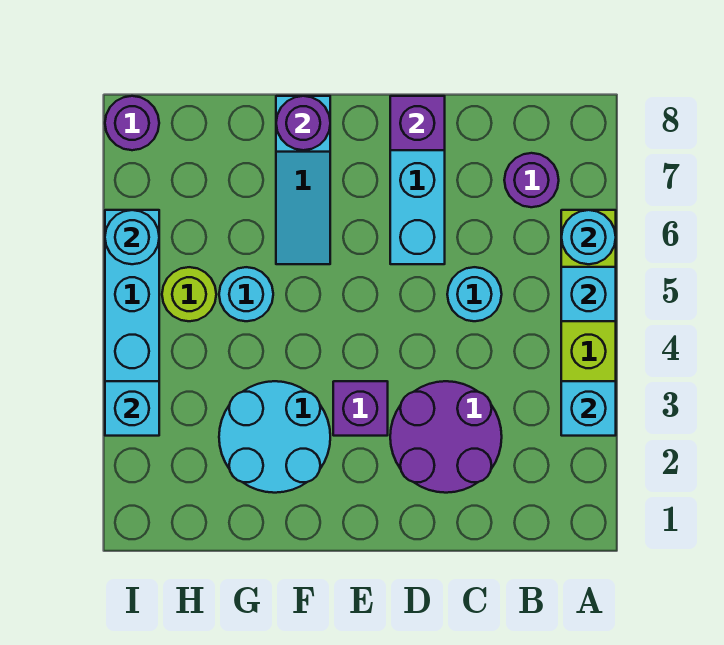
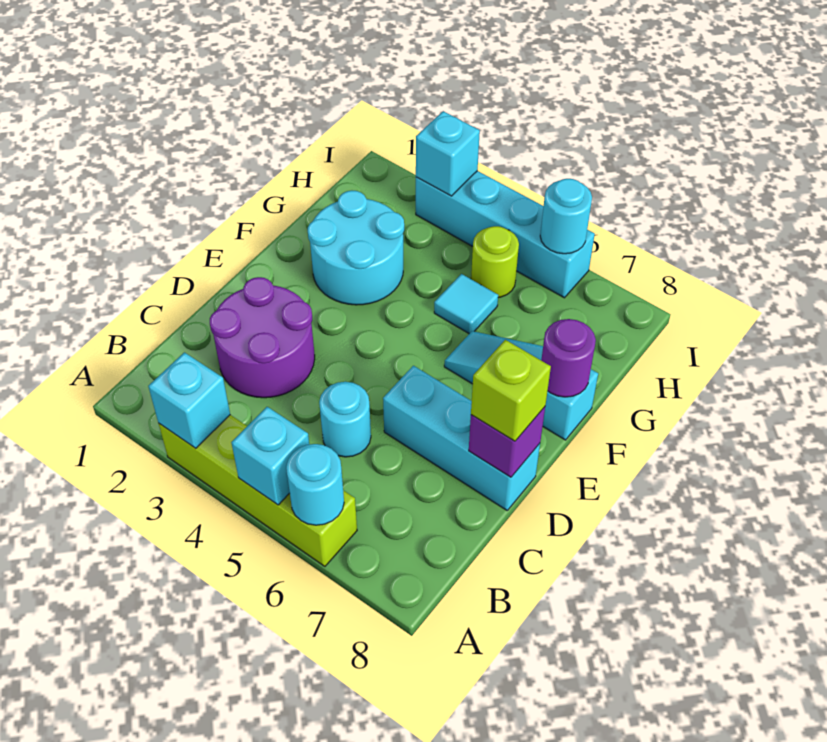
purple 1x1 round brick [504,153,559,207] -> none
none -> lime 1x1 brick [471,340,551,441]
purple 1x1 brick [333,381,388,436] -> none
cyan 1x1 round brick [219,267,273,321] -> cyan 1x1 tile [434,274,498,334]
purple 1x1 round brick [105,96,159,150] -> none

